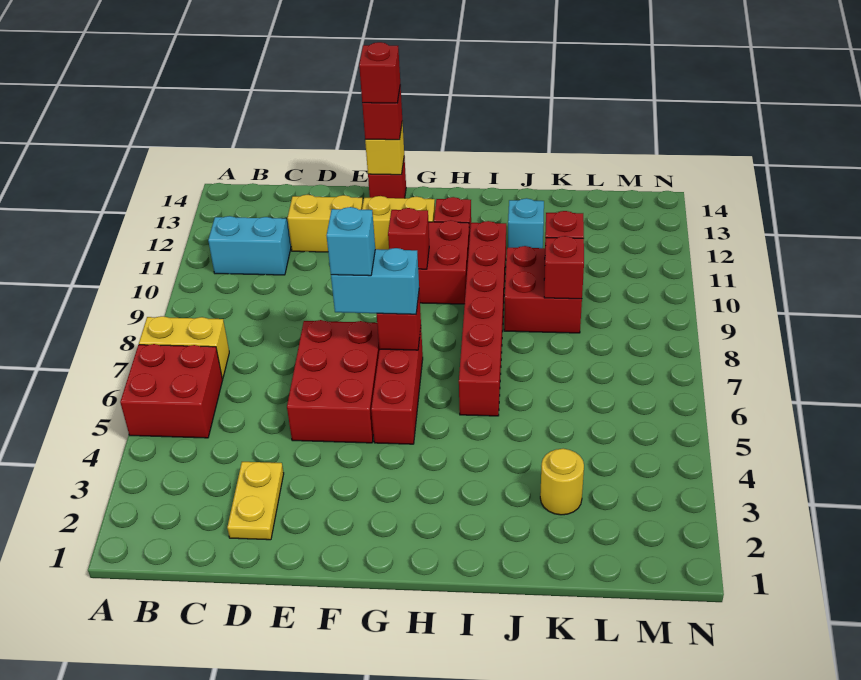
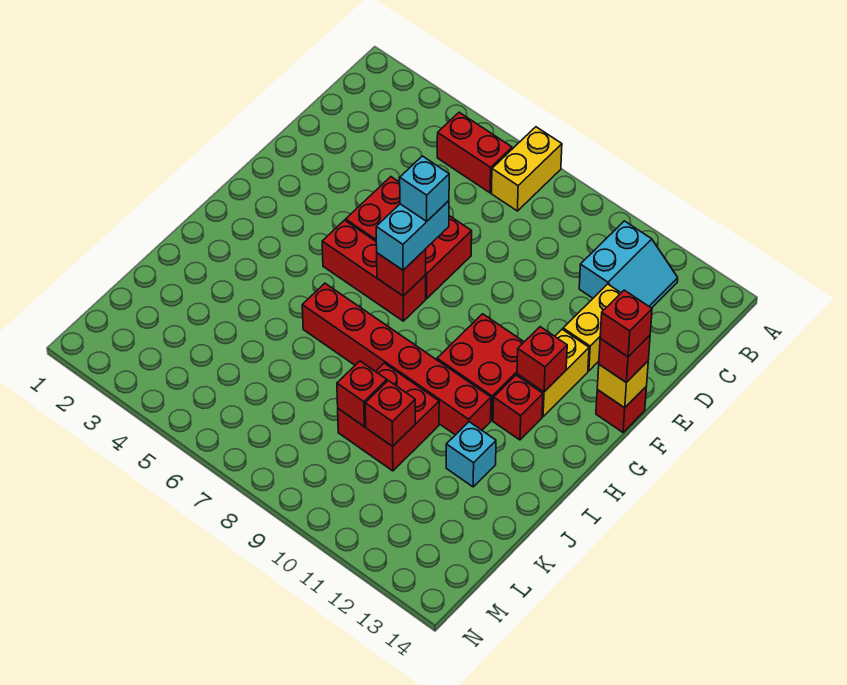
red 2x2 brick [120,344,223,438] -> red 1x2 brick [437,112,512,193]
yellow 1x2 plate [227,462,284,540] -> none
red 1x1 brick [388,208,429,269] -> red 1x1 brick moved to [517,327,567,392]
yellow 1x1 round brick [540,449,584,515] -> none

